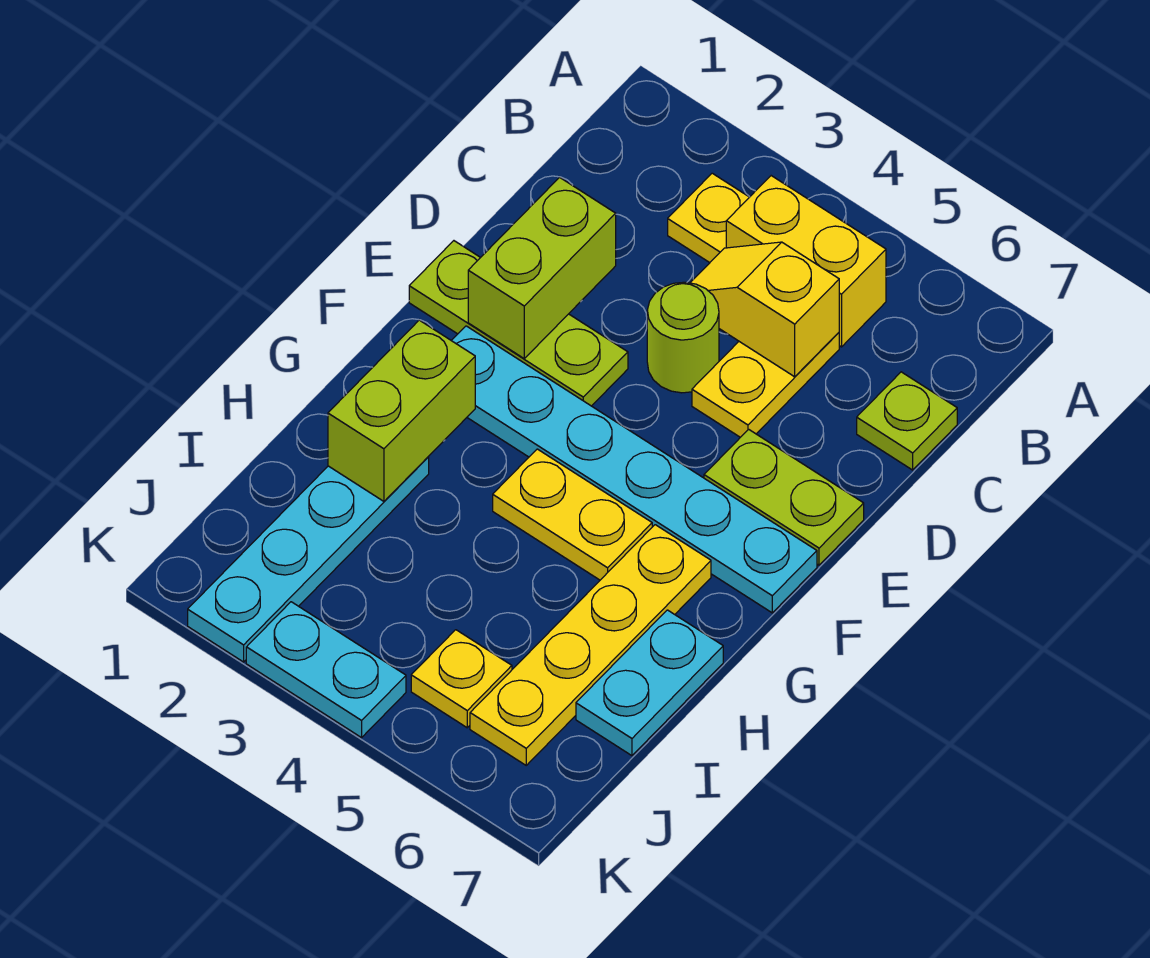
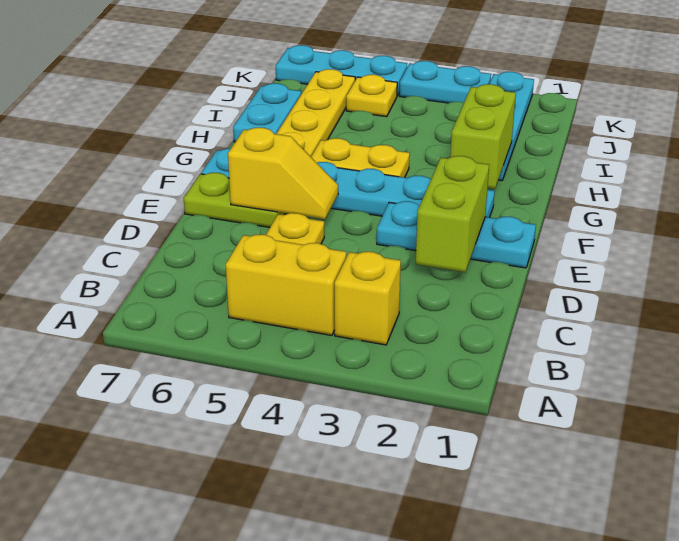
yellow 1x1 plate [668,173,749,263] -> yellow 1x1 brick [335,252,401,345]
yellow 1x2 slope [691,242,839,377] -> yellow 1x2 slope moved to [228,128,338,219]
lime 1x1 plate [857,372,957,470] -> none
lime 1x1 round brick [647,282,719,393] -> none
lime 1x3 plate [409,241,628,406] -> cyan 1x3 plate [377,201,536,268]
none -> cyan 1x3 plate [276,45,407,96]

